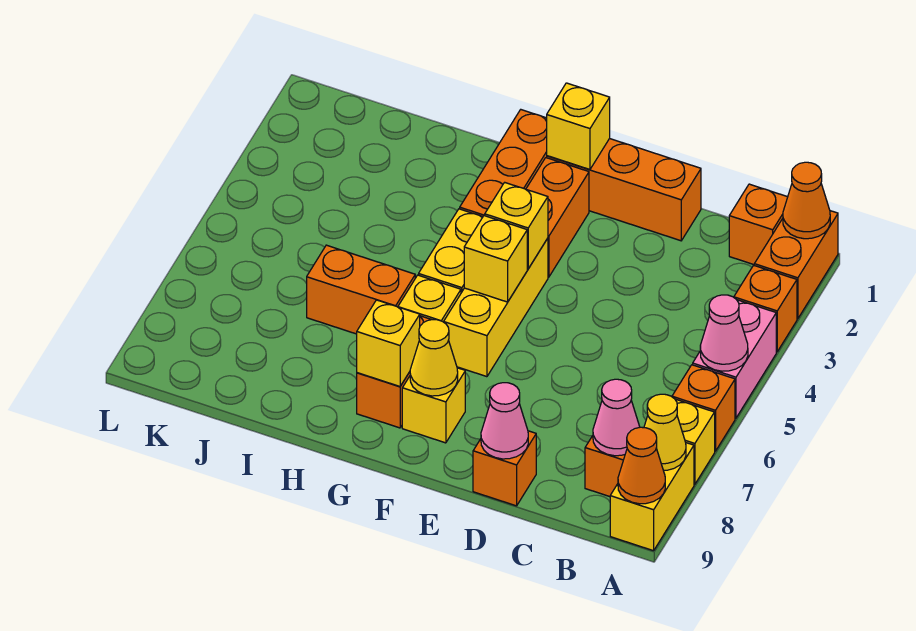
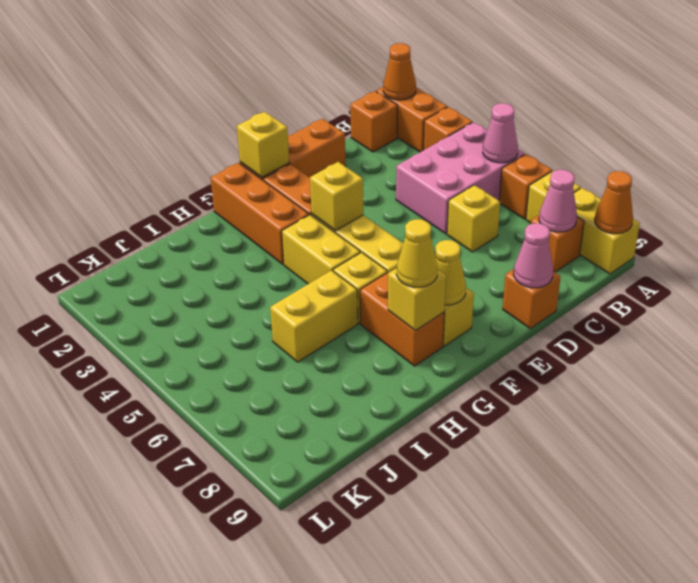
pink 1x2 brick [693,300,776,418] -> pink 2x3 brick [396,122,525,234]
yellow 1x1 cone [644,394,686,470] -> yellow 1x1 cone moved to [397,219,438,287]
yellow 1x1 brick [464,215,527,302] -> yellow 1x1 brick moved to [447,185,500,252]
orange 1x2 brick [307,245,415,334] -> yellow 1x2 brick [270,270,358,362]

